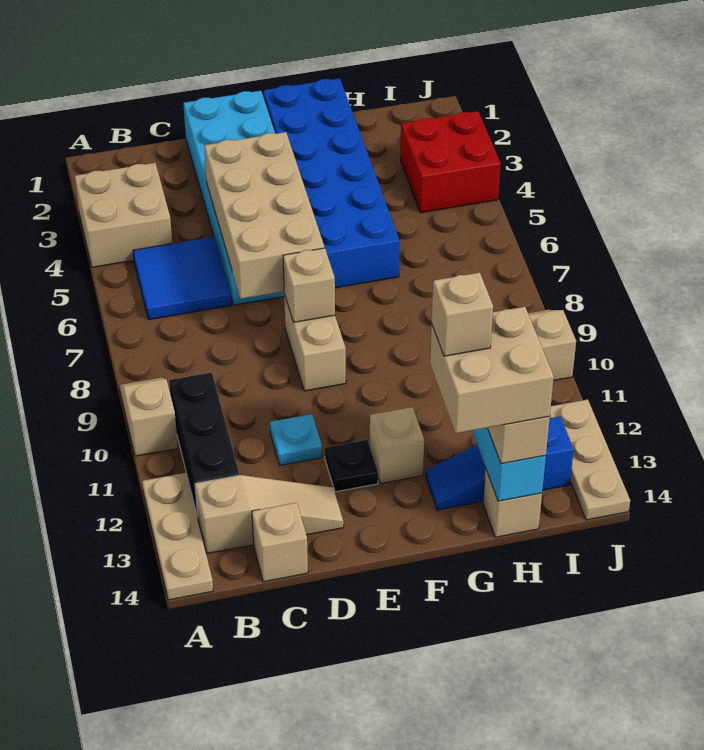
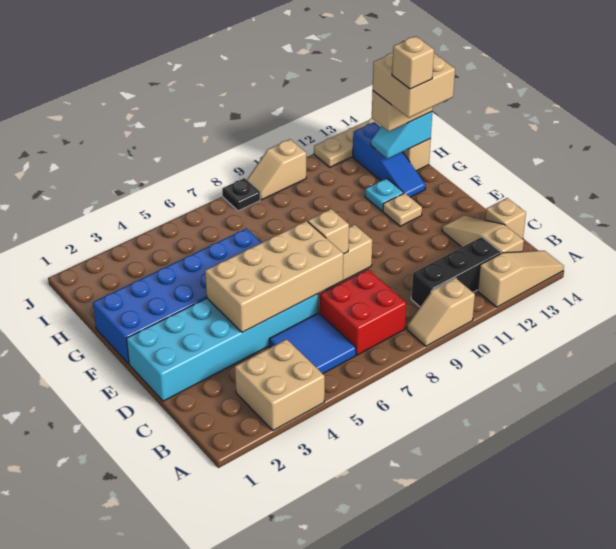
tan 1x3 plate [142,473,213,600] -> tan 1x3 slope [478,251,564,307]
cyan 1x1 plate [270,414,322,465] -> cyan 1x1 plate moved to [365,178,404,211]
black 1x1 plate [325,440,378,492] -> black 1x1 plate moved to [222,178,260,211]
tan 1x1 brick [370,407,424,483] -> tan 1x1 plate [383,193,422,226]
red 2x2 brick [400,111,501,213] -> red 2x2 brick moved to [320,270,406,355]

